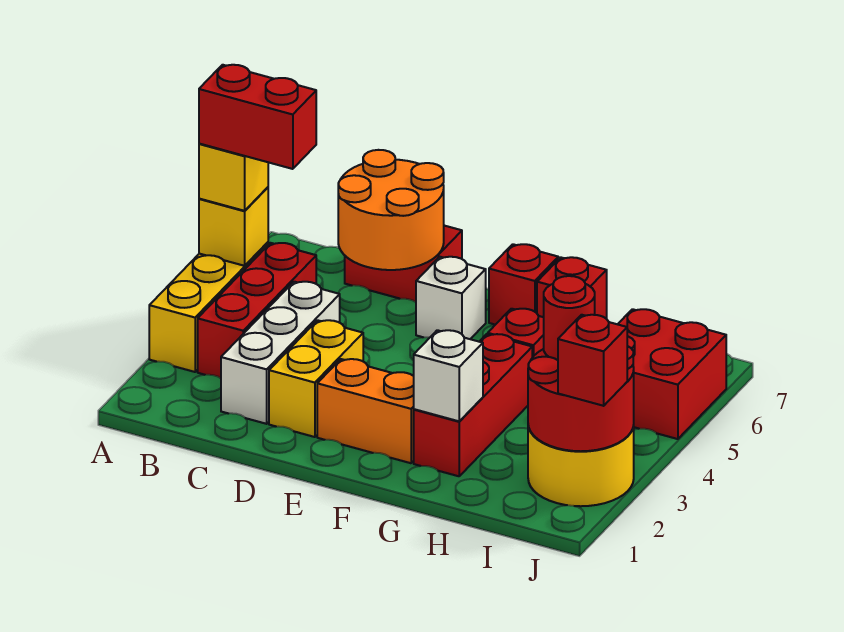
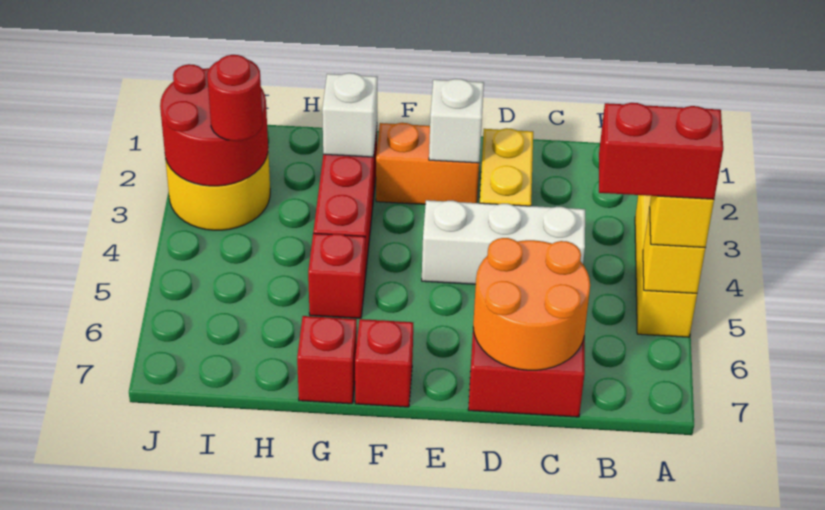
red 1x3 brick [198,243,316,378] -> none
white 1x3 brick [221,282,340,424] -> white 1x3 brick turned to [422,200,585,284]
white 1x1 brick [416,257,486,339] -> white 1x1 brick moved to [429,79,484,163]
red 2x2 brick [618,309,726,439] -> none
red 1x1 brick [558,315,627,406] -> none

